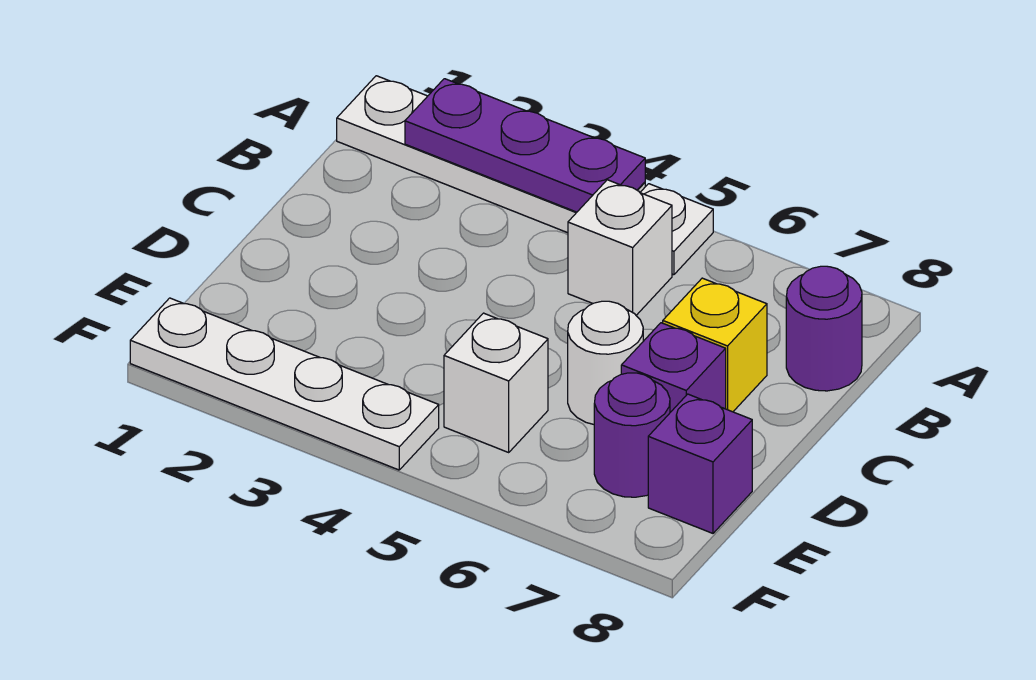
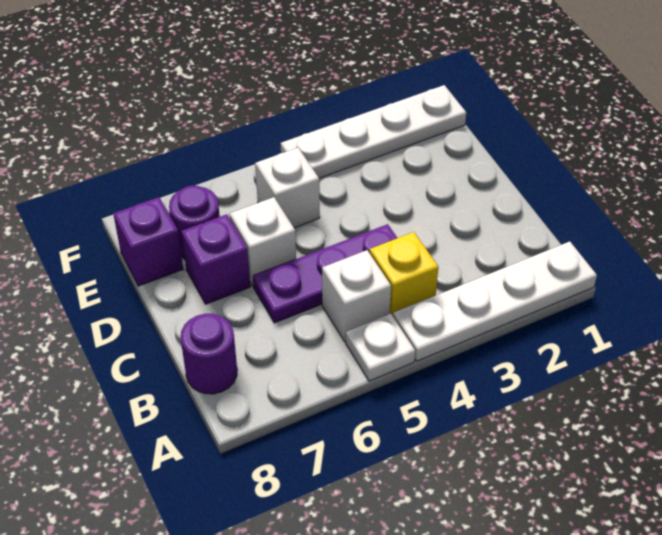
purple 1x3 plate [405,79,645,212] -> purple 1x3 plate moved to [253,224,397,323]
yellow 1x1 brick [663,278,767,412] -> yellow 1x1 brick moved to [369,232,438,316]
white 1x1 round brick [568,301,643,424] -> white 1x1 brick [229,197,296,286]

